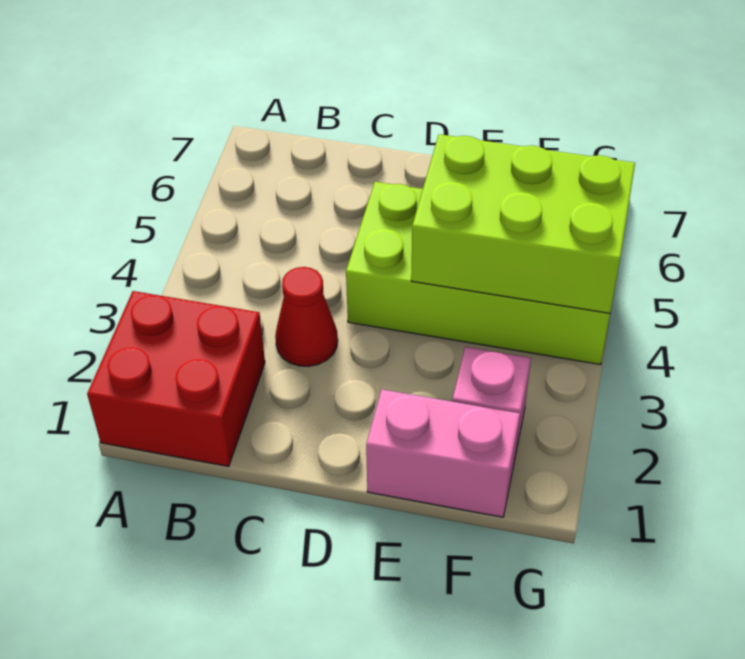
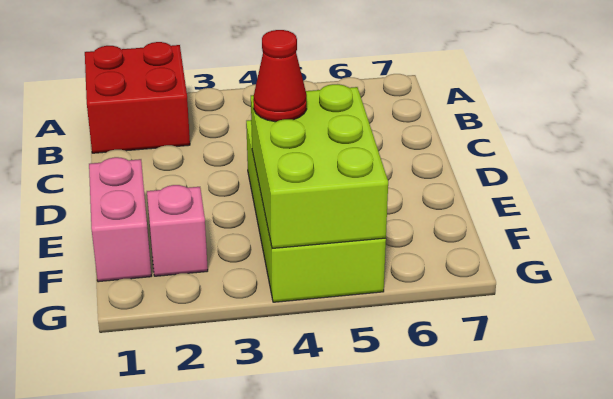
red 1x1 cone [275,267,338,366] -> red 1x1 cone moved to [253,30,307,122]

